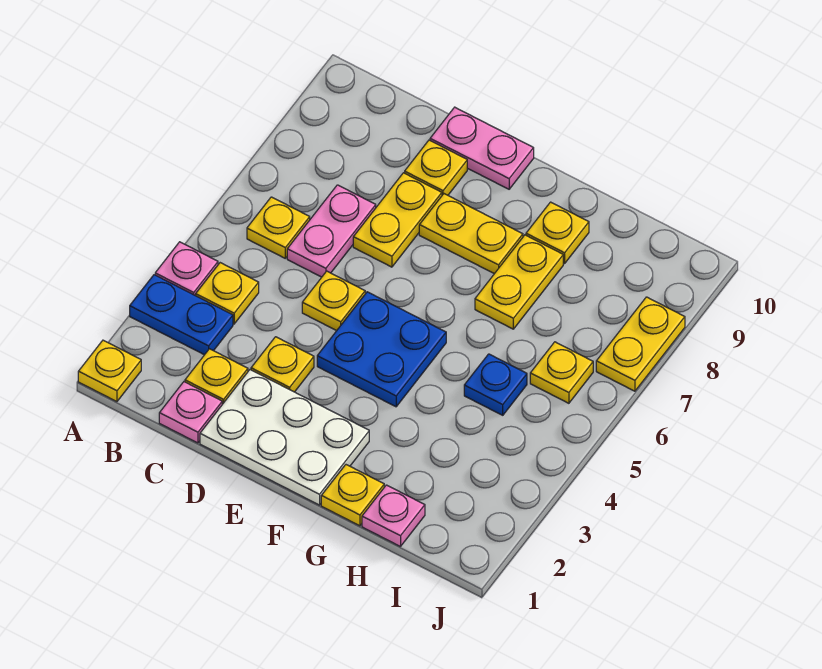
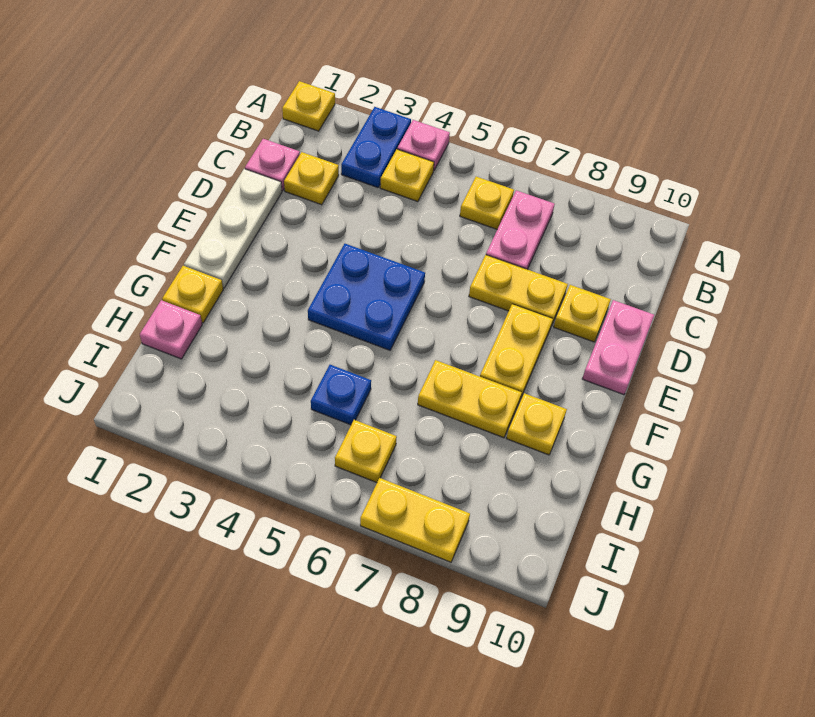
pink 1x2 plate [287,185,376,277] -> pink 1x2 plate turned to [486,190,555,269]
white 2x3 plate [200,370,369,505] -> white 1x3 plate [184,169,282,288]
yellow 1x1 plate [251,337,314,392] -> none
yellow 1x1 plate [302,271,365,331] -> none

